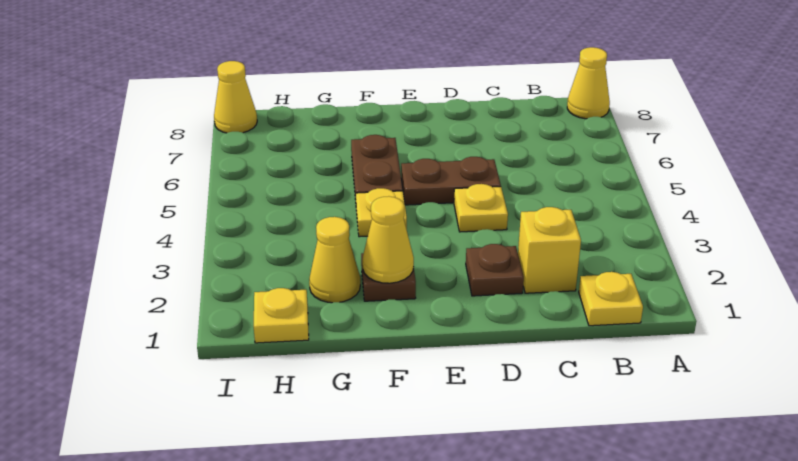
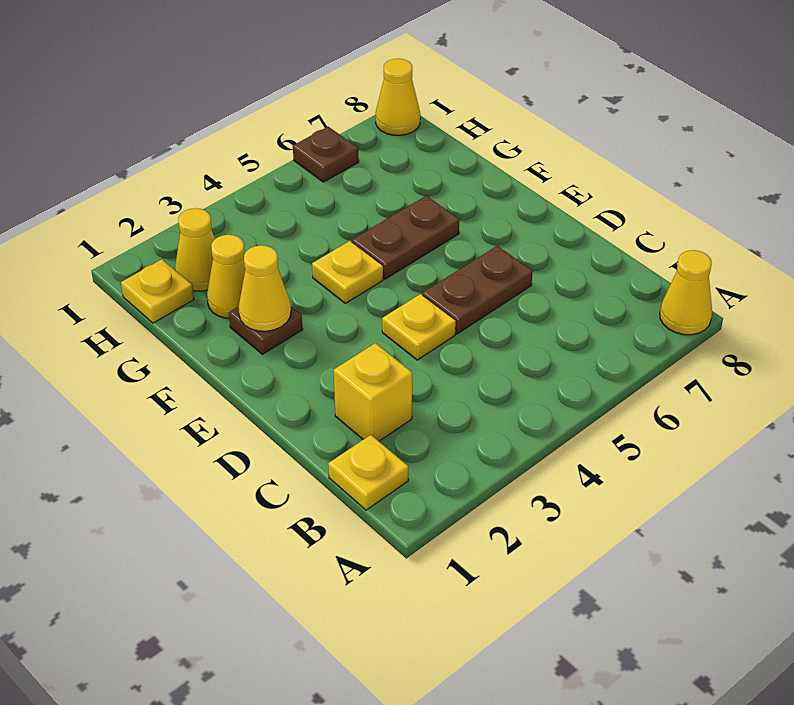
brown 1x1 plate [466,244,524,296] -> brown 1x1 plate moved to [293,127,359,182]
brown 1x2 plate [401,157,501,205] -> brown 1x2 plate turned to [422,246,533,334]
none -> yellow 1x1 cone [175,208,215,291]

